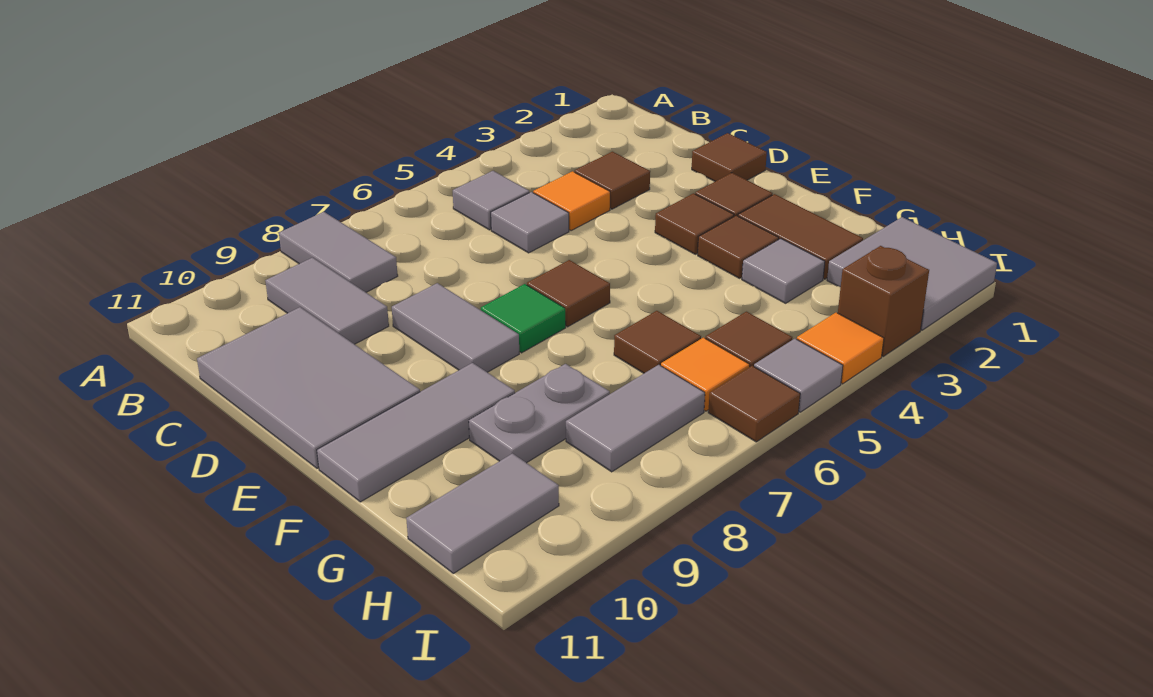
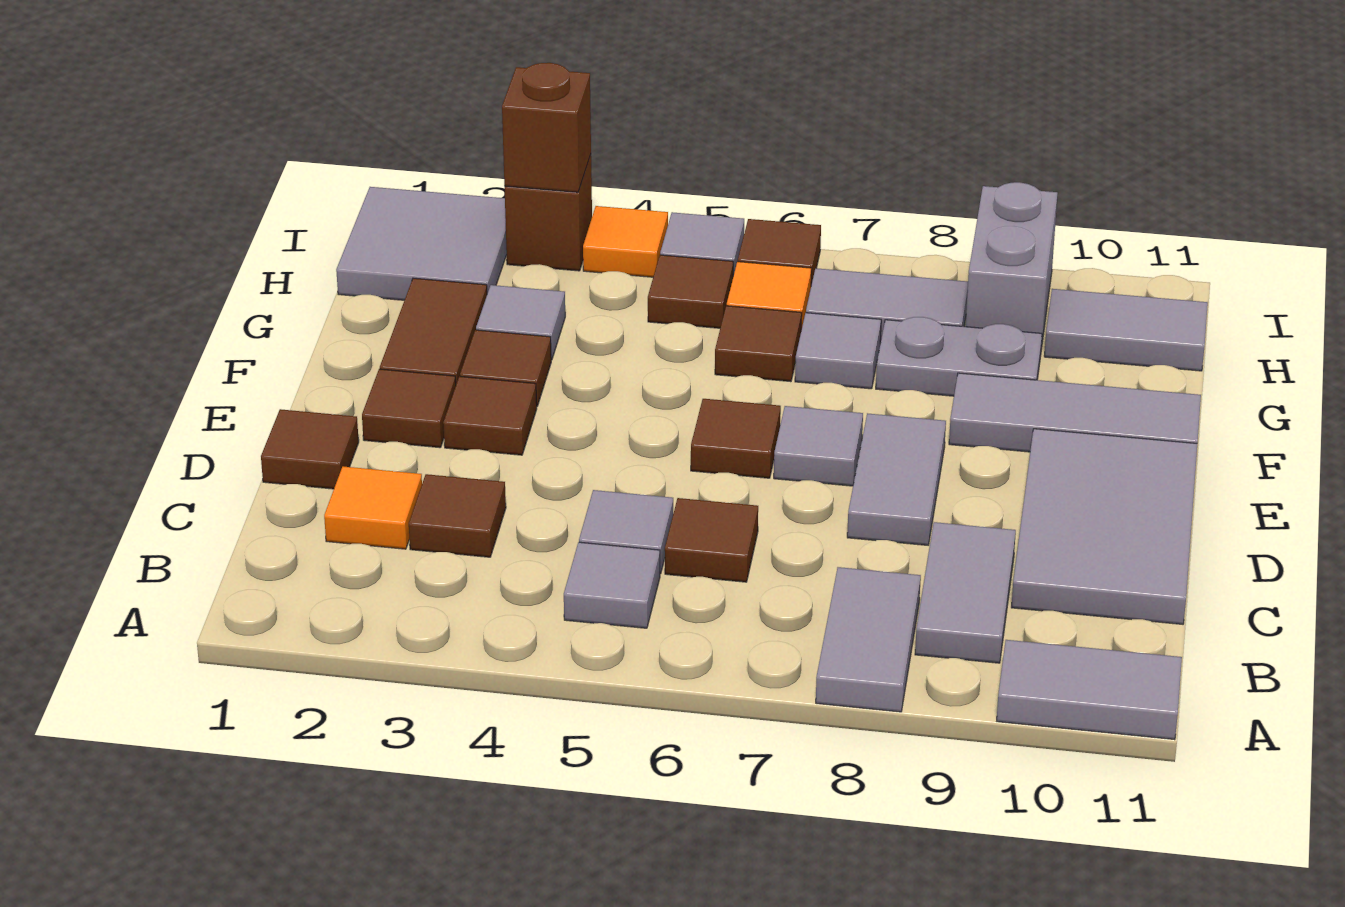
none -> grey 1x2 tile [997,640,1182,740]
orange 1x1 tile [533,171,610,231] -> orange 1x1 tile moved to [324,466,422,549]
none -> brown 1x1 tile [665,498,758,582]
green 1x1 tile [481,284,566,353] -> grey 1x1 tile [774,406,863,486]
none -> grey 1x1 tile [795,313,881,389]
none -> grey 1x2 brick [966,182,1058,356]
none -> brown 1x1 brick [502,63,591,192]

